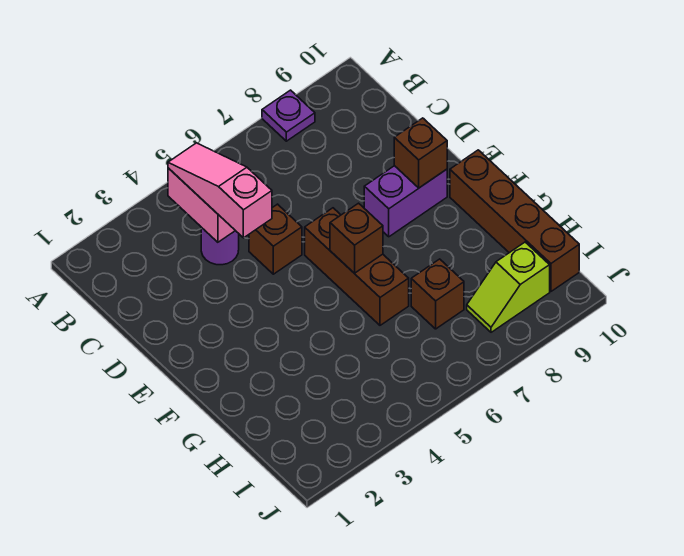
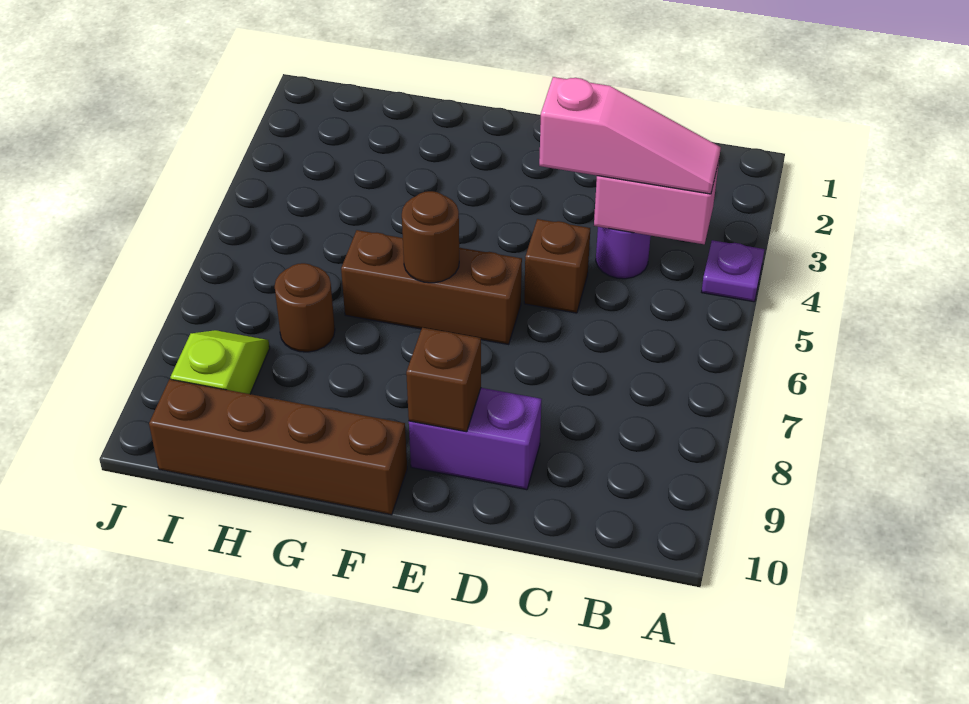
purple 1x1 plate [262,90,315,141] -> purple 1x1 plate moved to [702,240,764,302]
purple 1x2 brick [364,166,447,237] -> purple 1x2 brick turned to [409,388,542,490]
brown 1x1 brick [330,203,383,273] -> brown 1x1 round brick [402,191,459,283]
brown 1x1 brick [411,259,464,329] -> brown 1x1 round brick [275,263,335,352]

